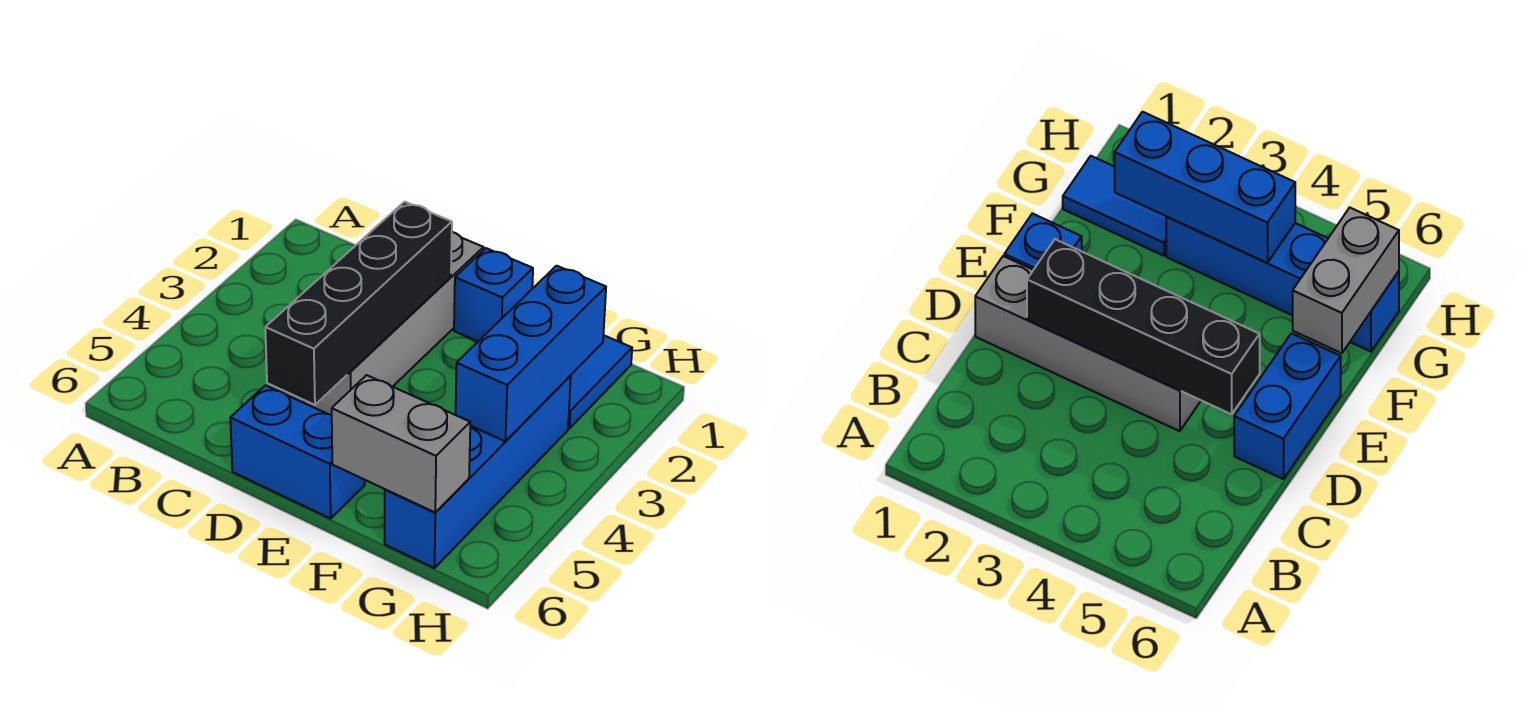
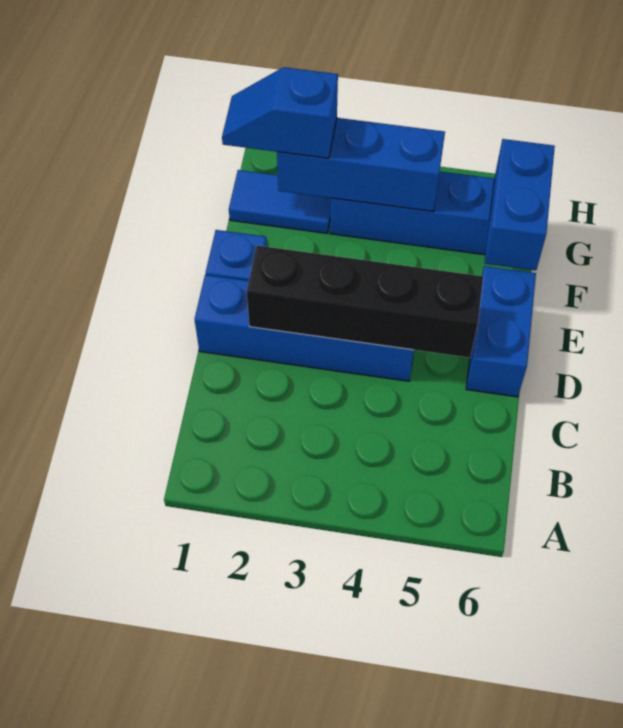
grey 1x4 brick [304,232,484,415] -> blue 1x4 brick [195,275,414,381]
grey 1x2 brick [332,375,470,513] -> blue 1x2 brick [484,139,555,270]
none -> blue 1x2 slope [222,67,338,158]

